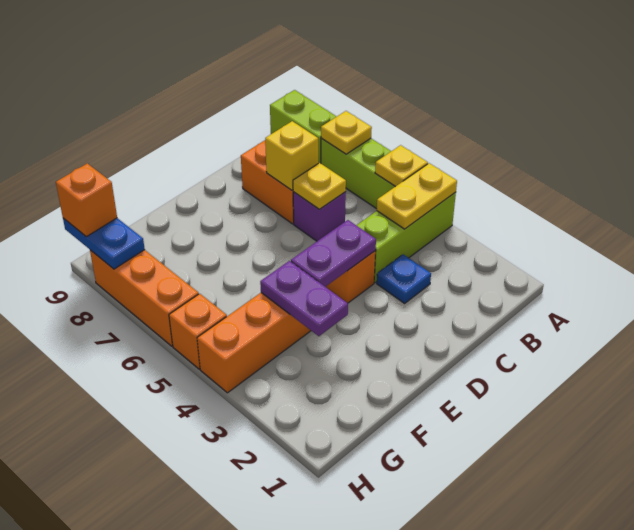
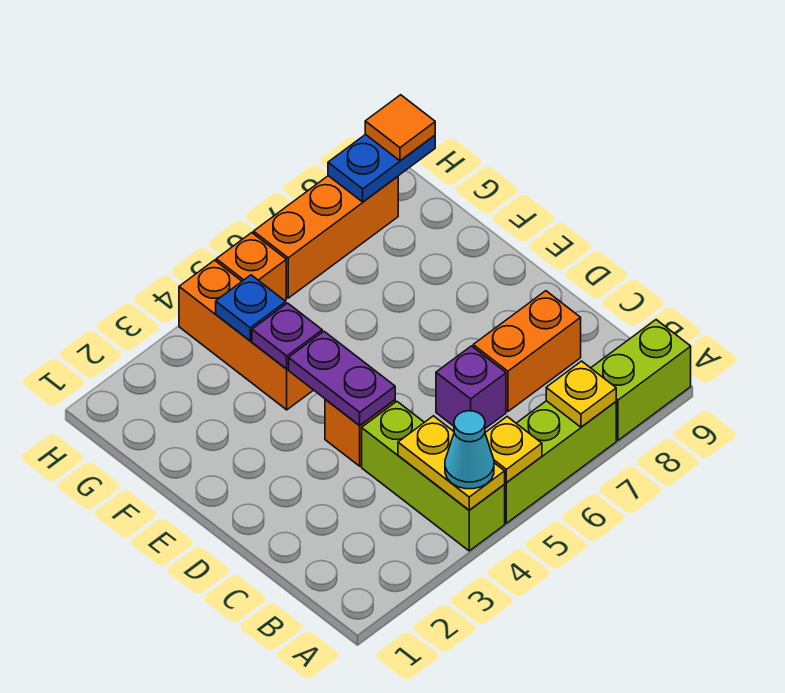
none -> cyan 1x1 cone [445,411,494,489]
blue 1x1 plate [377,254,431,303] -> blue 1x1 plate moved to [216,275,286,341]
yellow 1x1 plate [293,163,346,209] -> none
yellow 1x1 brick [265,121,318,190] -> none
purple 1x2 plate [260,261,348,336] -> purple 1x1 plate [252,303,322,369]
orange 1x1 brick [56,163,117,237] -> orange 1x1 tile [365,95,435,161]

